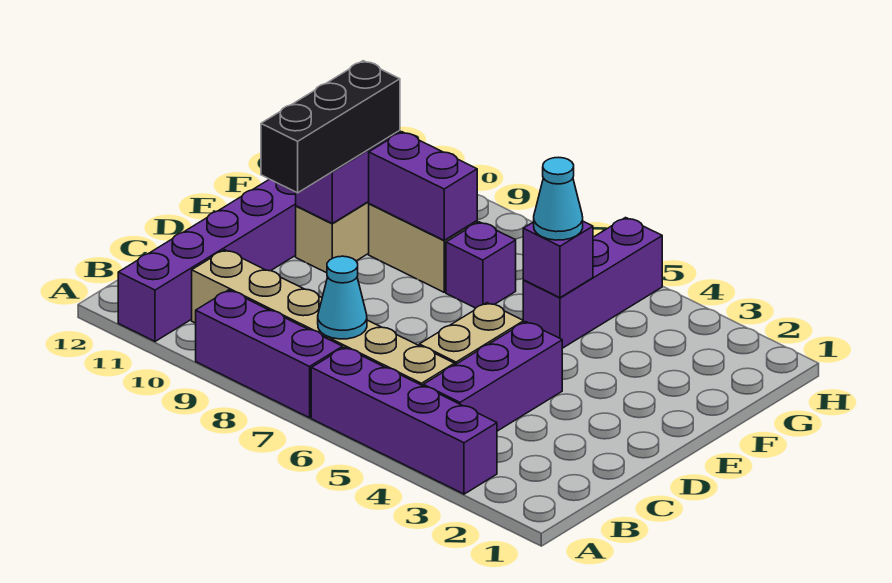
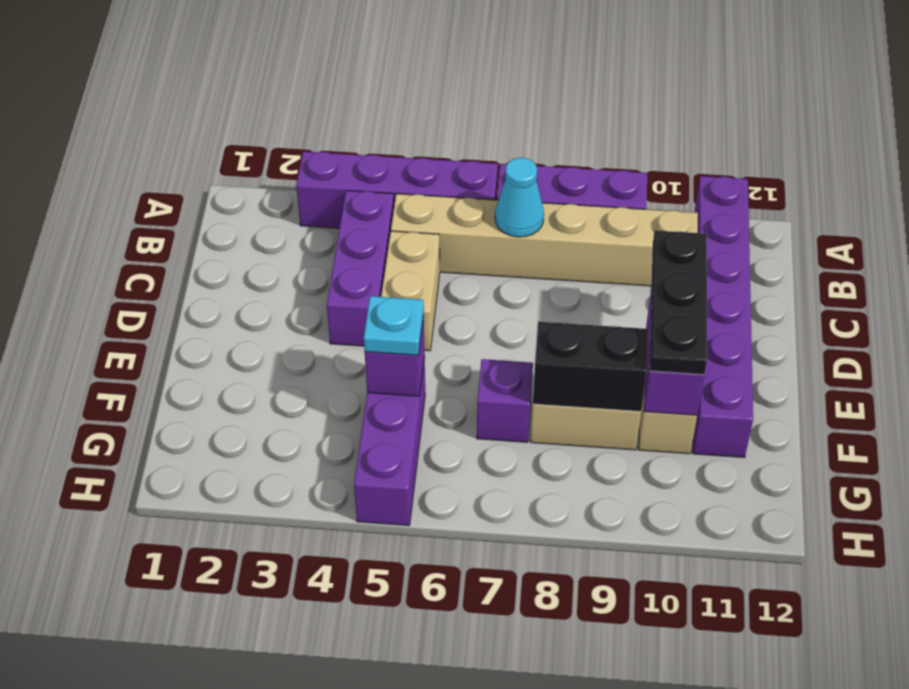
black 1x3 brick [261,61,400,193] -> black 1x3 plate [650,230,707,375]
cyan 1x1 cone [534,157,583,240] -> cyan 1x1 plate [364,296,424,355]
purple 1x2 brick [369,132,477,240] -> black 1x2 brick [533,322,648,411]

